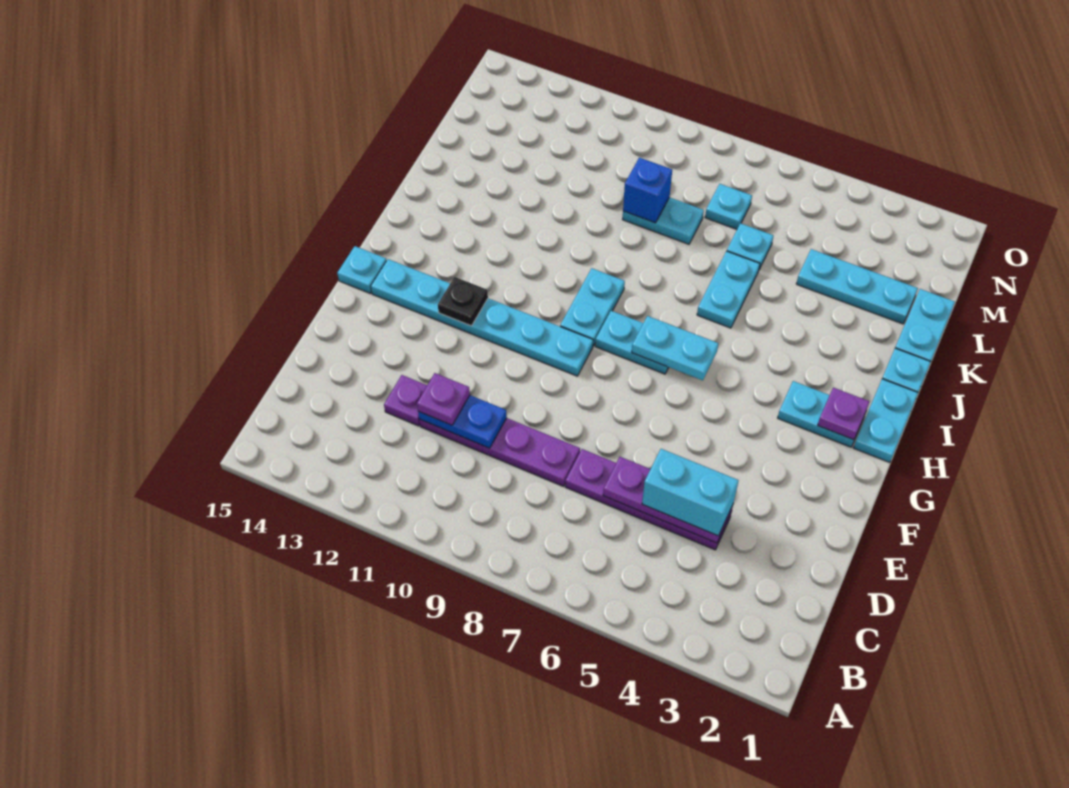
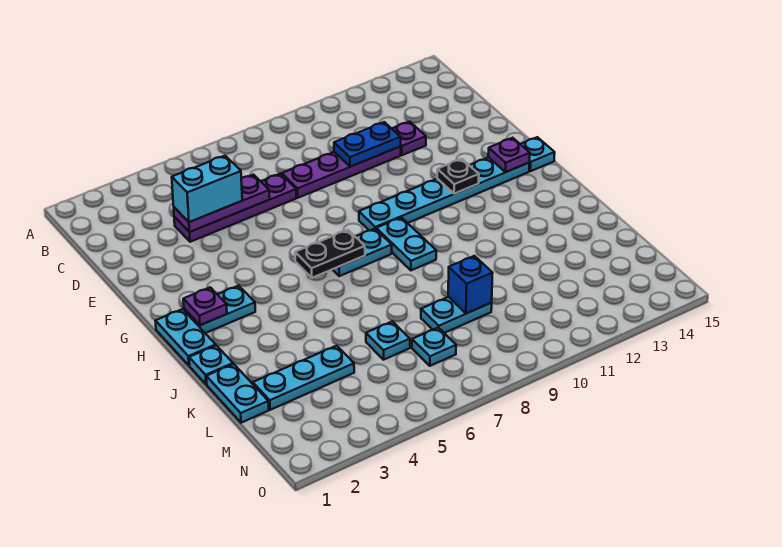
purple 1x1 plate [417,373,470,425] -> purple 1x1 plate moved to [488,138,530,172]
cyan 1x2 plate [632,316,718,380] -> black 1x2 plate [295,230,365,278]
cyan 1x2 plate [697,251,760,328] -> none

